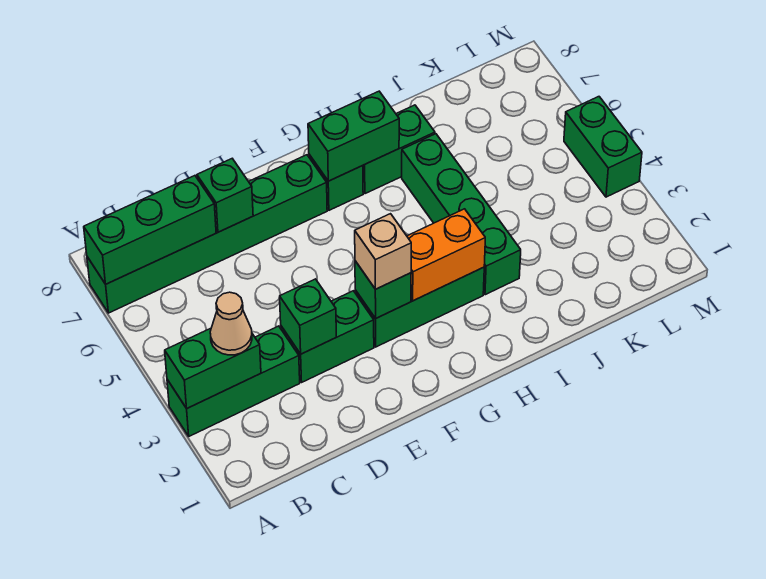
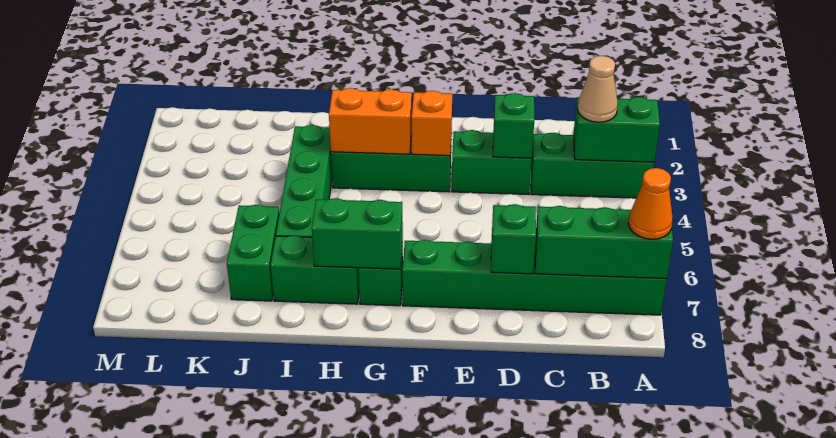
none -> orange 1x1 cone [628,168,673,239]
green 1x1 brick [355,261,411,319] -> orange 1x1 brick [412,91,452,156]
tan 1x1 brick [355,214,411,289] -> none
green 1x2 brick [564,97,642,197] -> green 1x2 brick moved to [227,205,279,301]

